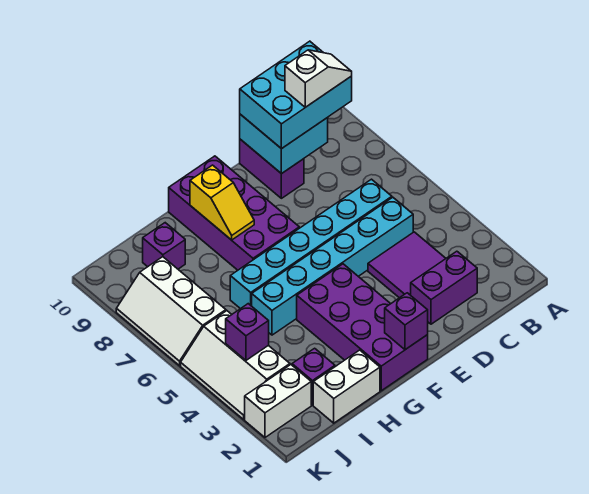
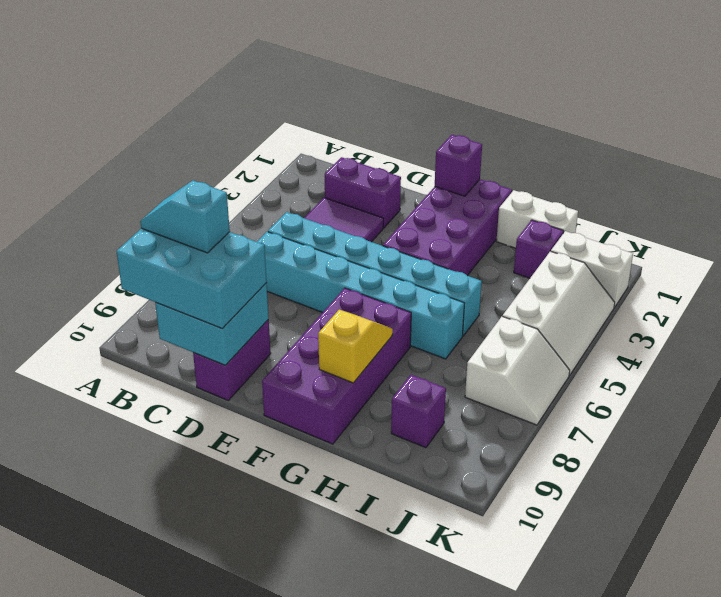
white 1x2 slope [285,50,352,107] -> cyan 1x2 slope [140,181,230,253]
purple 1x1 brick [226,304,269,360] -> none
white 2x3 slope [116,257,226,366] -> white 2x2 slope [465,316,570,425]

